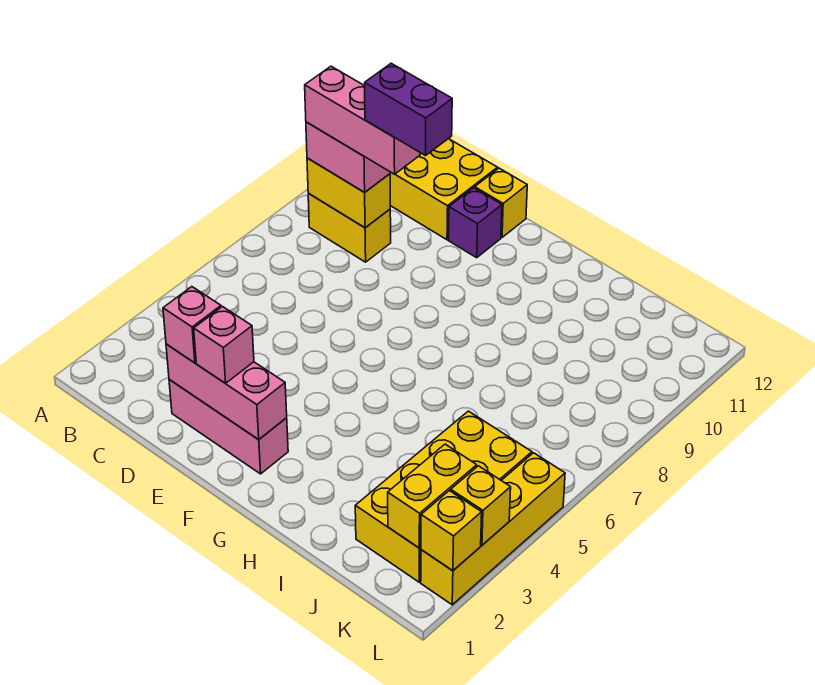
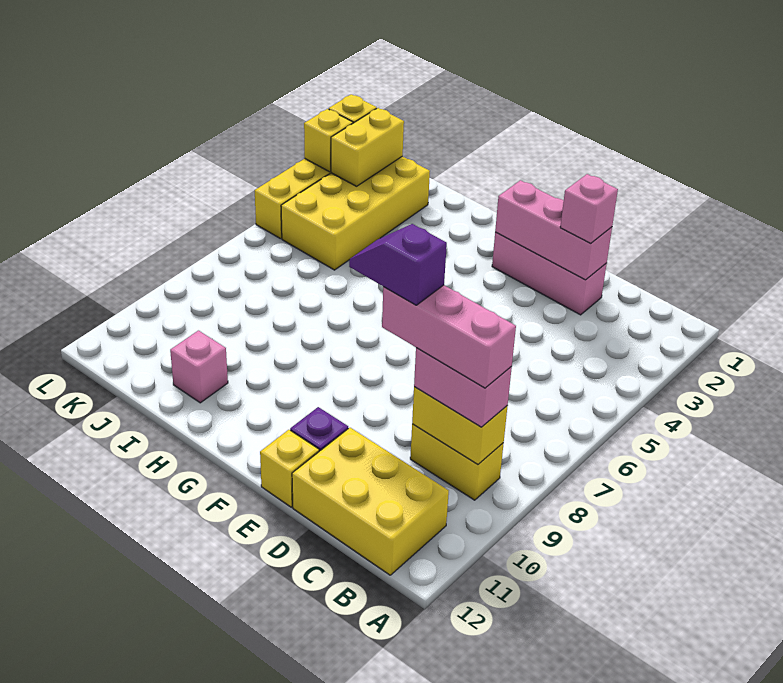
purple 1x2 brick [365,63,452,156] -> purple 1x2 slope [349,224,447,305]
pink 1x1 brick [194,307,254,383] -> pink 1x1 brick moved to [170,331,228,403]

